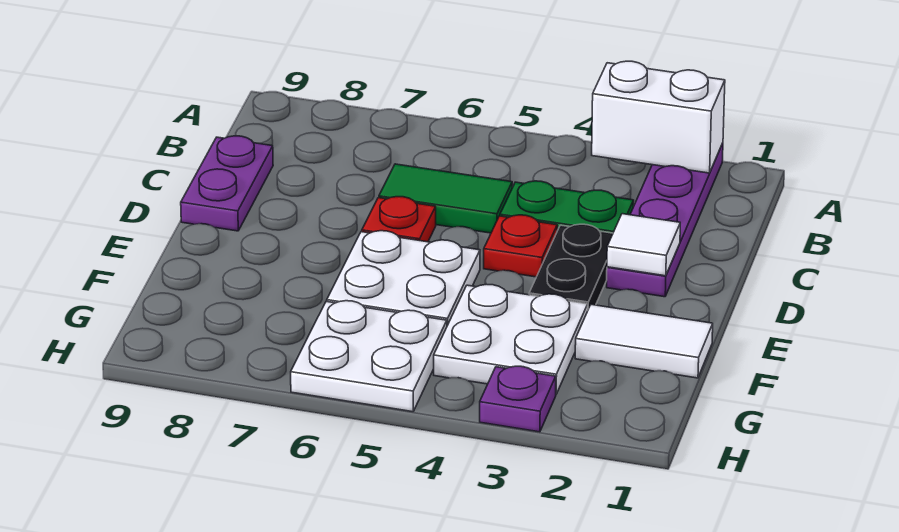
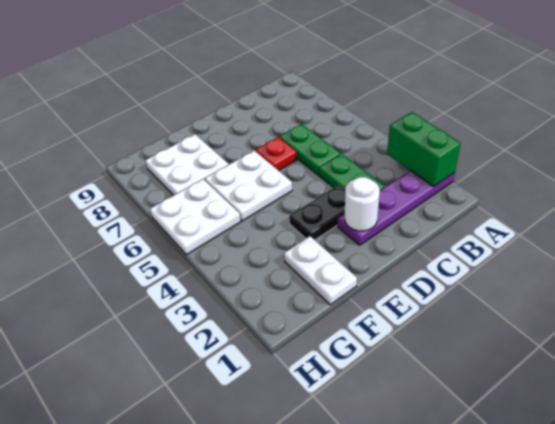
white 1x2 brick [592,61,725,173] -> green 1x2 brick [387,112,461,187]
green 1x2 tile [379,164,512,233] -> green 1x2 plate [280,124,340,175]
purple 1x2 plate [181,136,273,231] -> none
white 1x1 tile [607,214,680,276] -> white 1x1 round brick [344,177,380,231]
red 1x1 plate [484,215,557,277] -> none
white 1x2 tile [575,305,713,378] -> white 1x2 plate [284,236,357,305]
white 2x2 plate [434,284,588,394] -> white 2x2 plate moved to [145,134,228,195]
purple 1x1 plate [480,366,556,432] -> none

